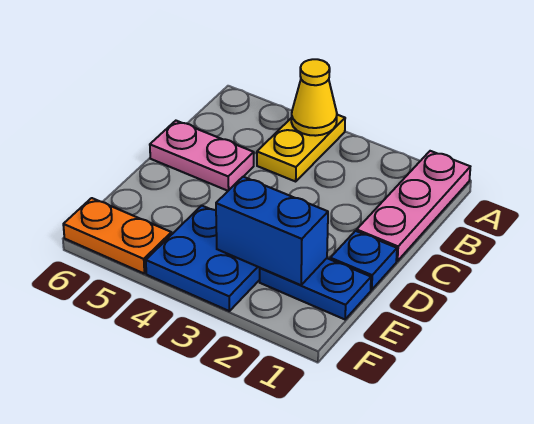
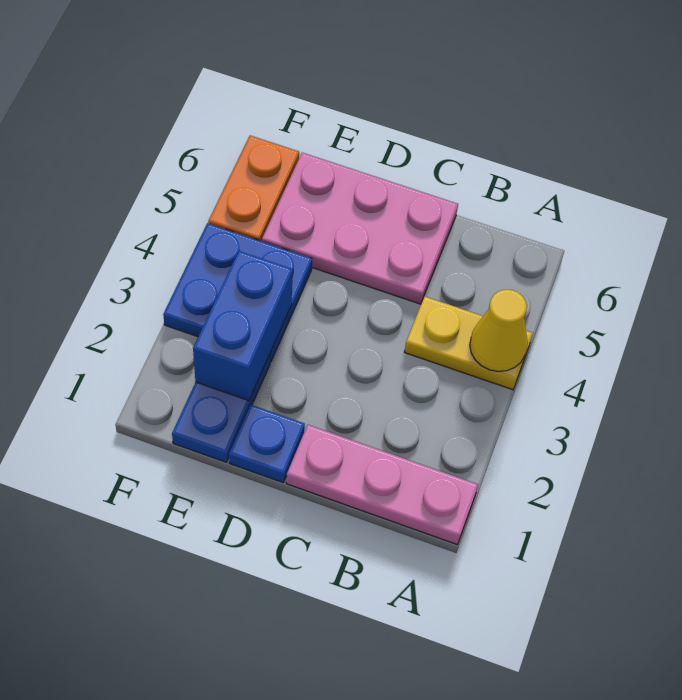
pink 1x2 plate [150,121,254,191] -> pink 2x3 plate [262,153,458,304]

